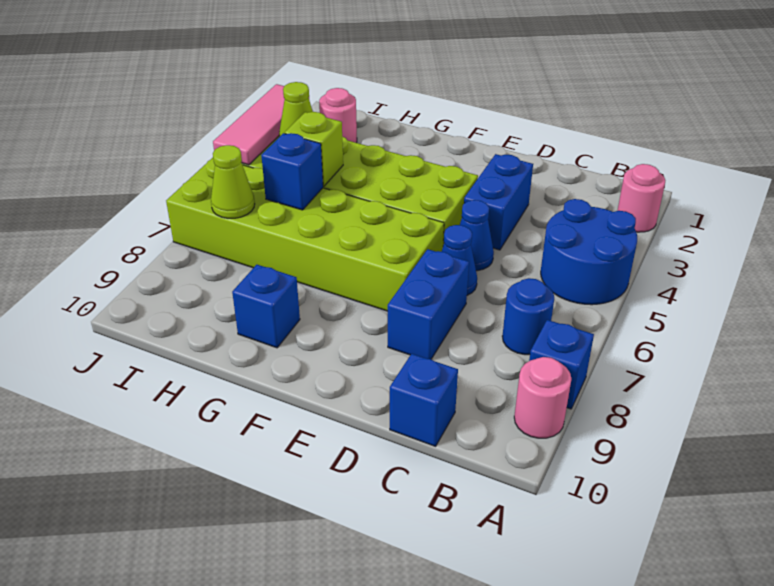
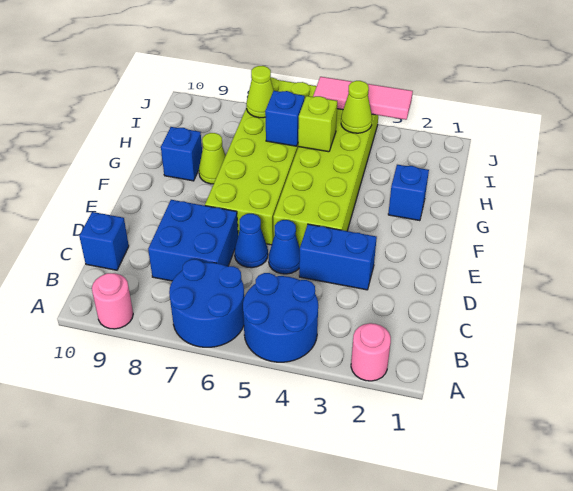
blue 1x1 brick [529,320,594,409] -> blue 1x1 brick moved to [388,165,429,221]
blue 1x1 round brick [502,278,554,355] -> blue 2x2 round brick [169,259,244,347]
blue 1x2 brick [388,249,469,359] -> blue 2x2 brick [148,200,238,281]
none -> lime 1x1 cone [199,133,226,184]
pink 1x1 round brick [319,88,357,143] -> none

